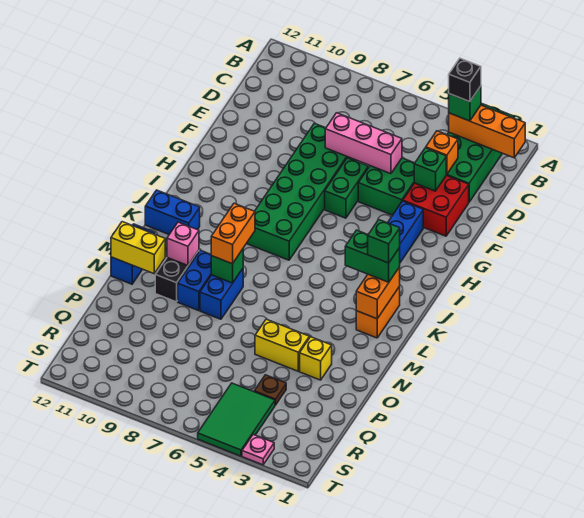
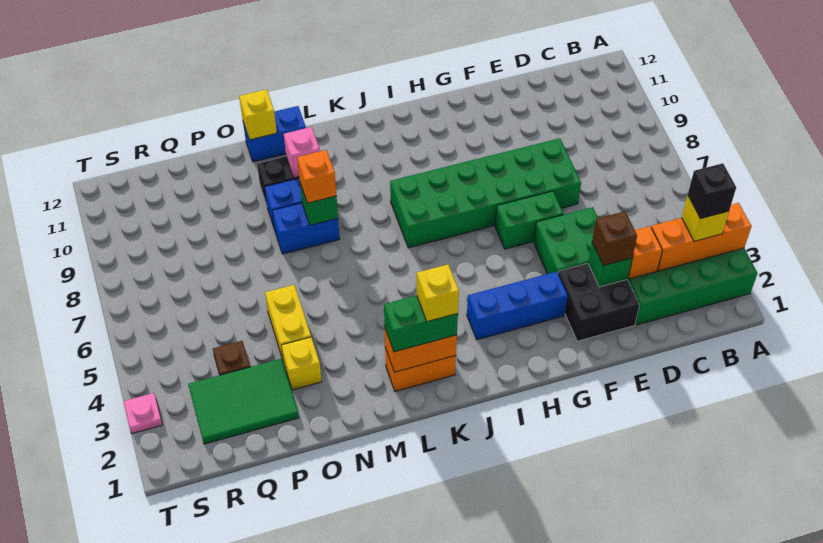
orange 1x3 brick [449,105,525,158] -> orange 1x3 brick turned to [651,203,751,271]
green 1x1 brick [449,86,481,121] -> yellow 1x1 brick [682,195,729,241]
red 2x2 brick [403,175,469,236] -> black 2x2 brick [558,263,640,341]
none -> brown 1x1 brick [592,211,637,266]
pink 1x3 brick [325,113,402,174] -> none
green 1x2 brick [345,230,400,282] -> green 1x2 brick turned to [384,295,458,352]
green 1x1 brick [368,220,400,263] -> yellow 1x1 brick [417,265,459,322]
blue 1x2 brick [145,190,200,234] -> none
orange 1x2 brick [211,203,255,264] -> orange 1x1 brick [297,150,337,203]
yellow 1x2 brick [111,222,165,274] -> yellow 1x1 brick [239,89,277,140]
green 2x3 tile [198,383,275,456] -> green 2x3 tile moved to [188,359,299,444]

